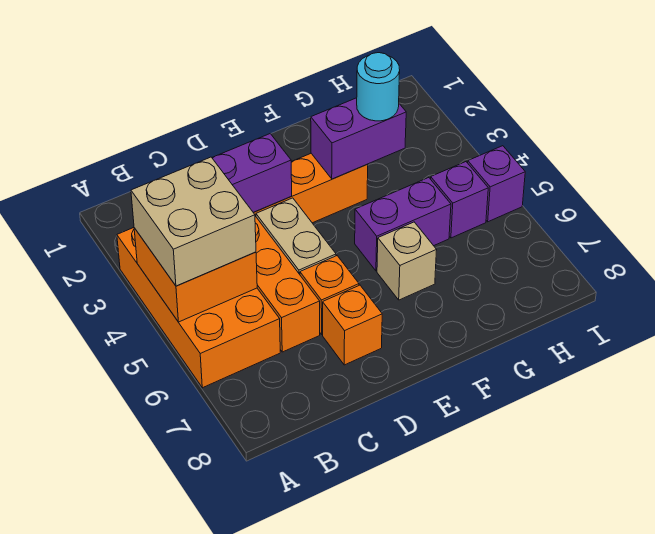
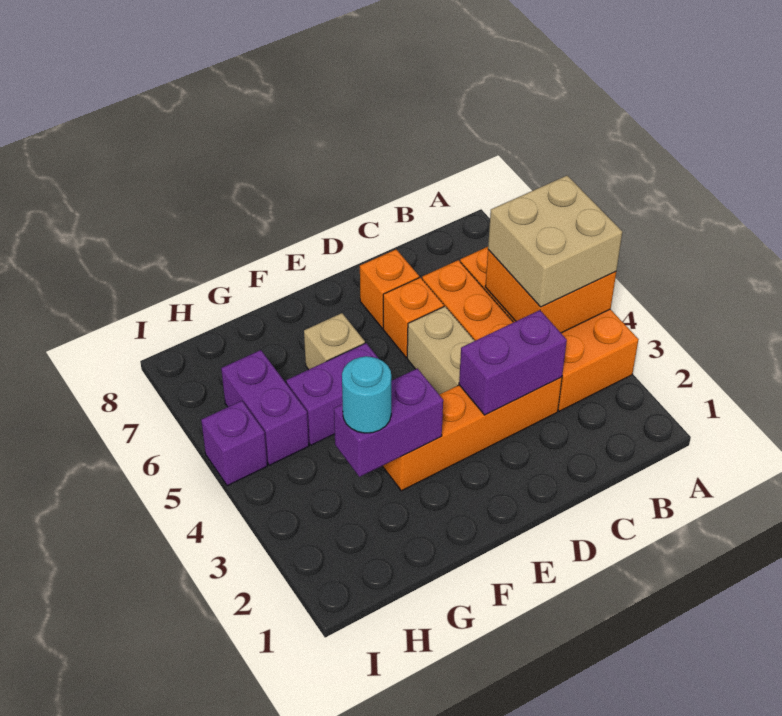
purple 1x1 brick [431,162,488,238] -> purple 1x2 brick [221,350,309,465]

